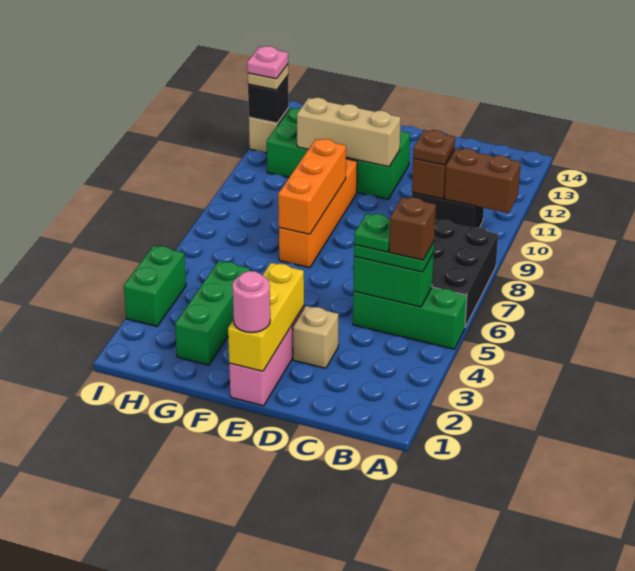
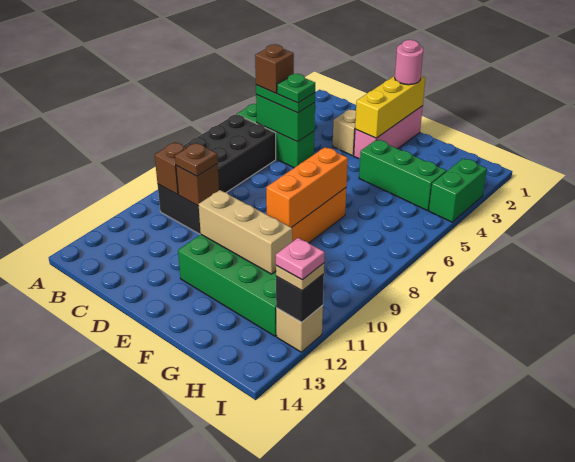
brown 1x2 brick [444,148,521,213] -> brown 1x1 brick [154,142,186,194]
green 1x3 brick [175,261,250,365] -> green 1x3 brick turned to [359,140,446,211]

